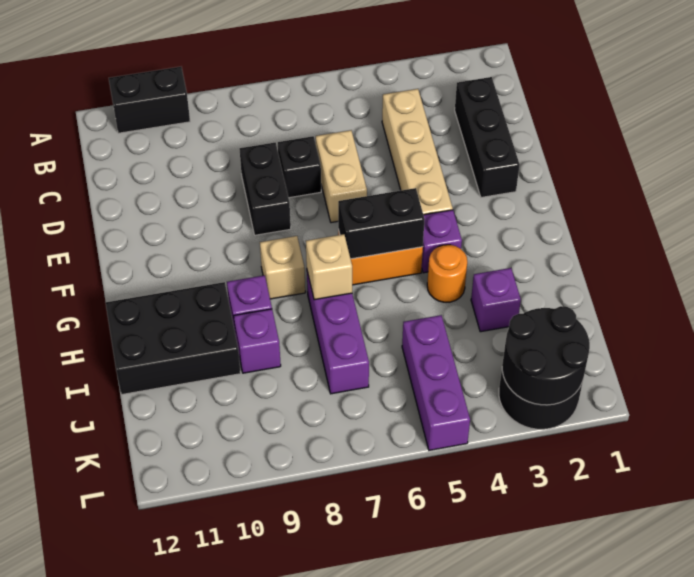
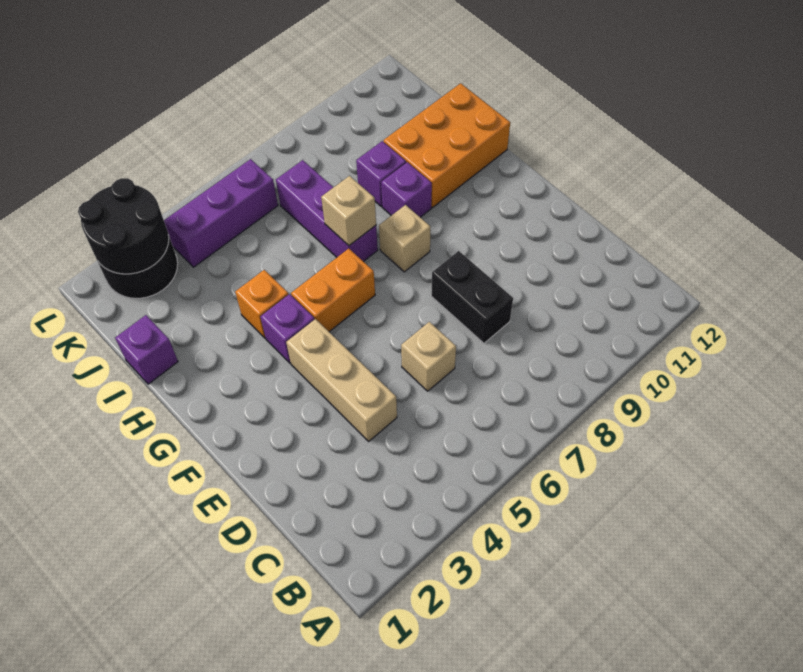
black 1x2 brick [109,67,190,133] -> none
black 1x3 brick [455,77,520,197] -> none
tan 1x4 brick [382,89,453,215] -> tan 1x3 brick [286,319,397,441]
tan 1x2 brick [316,130,367,223] -> tan 1x1 brick [401,322,456,391]
black 1x1 brick [278,136,321,198] -> none
black 1x2 brick [338,188,425,259] -> none
orange 1x1 round brick [427,245,467,302] -> orange 1x1 brick [235,270,289,338]
black 2x3 brick [106,282,241,395] -> orange 2x3 brick [384,83,510,208]
purple 1x1 brick [471,268,521,332] -> purple 1x1 brick moved to [115,315,178,384]
purple 1x3 brick [402,315,470,450] -> purple 1x3 brick turned to [164,159,278,267]

